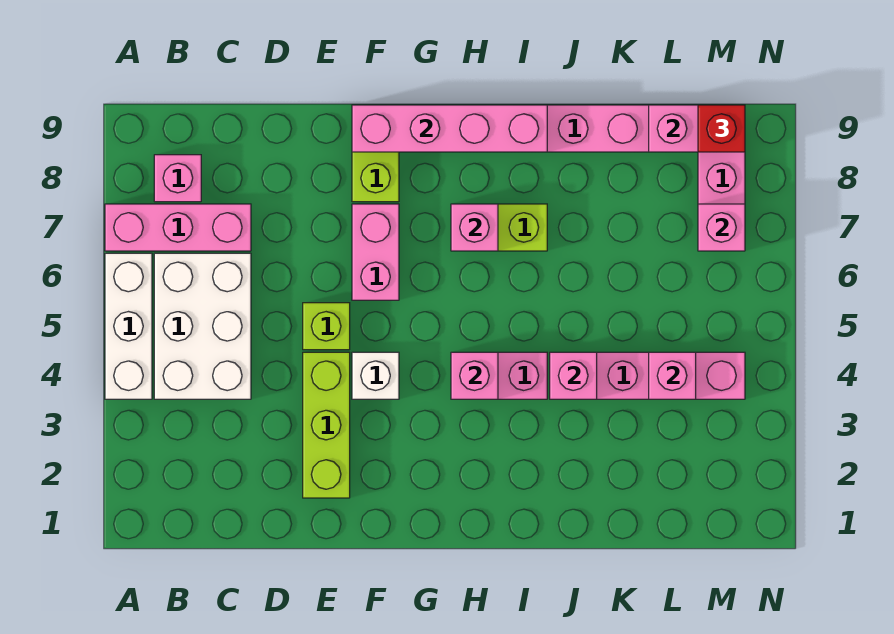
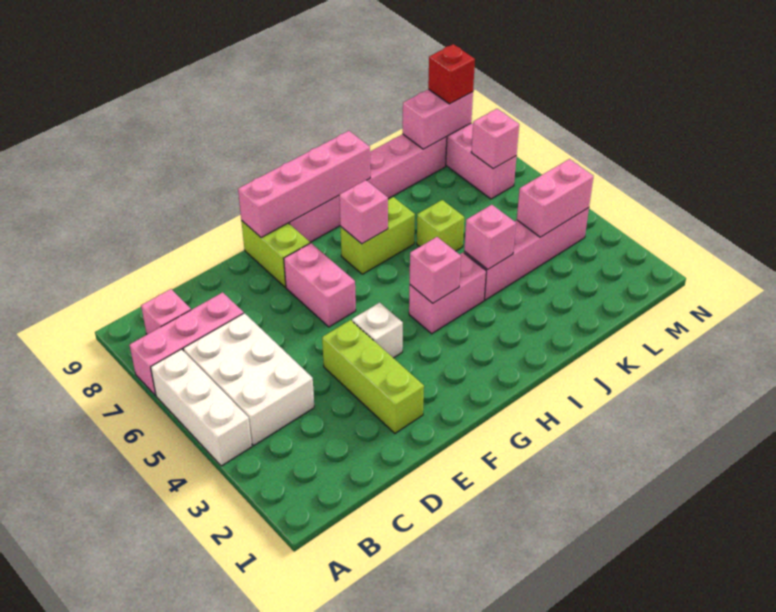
lime 1x1 brick [303,303,350,350] -> lime 1x1 brick moved to [417,200,464,251]
pink 1x1 brick [649,352,696,399] -> pink 1x2 brick [517,159,594,237]

